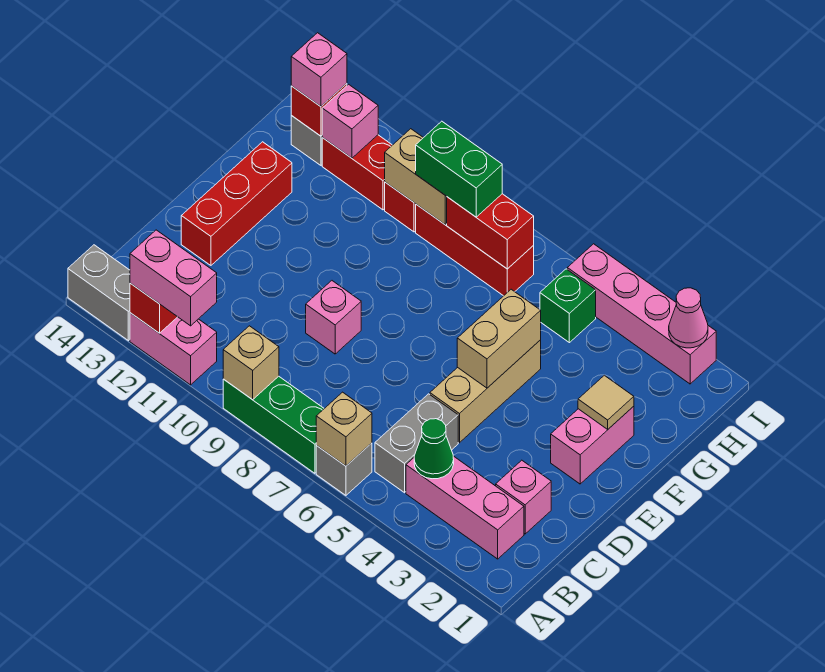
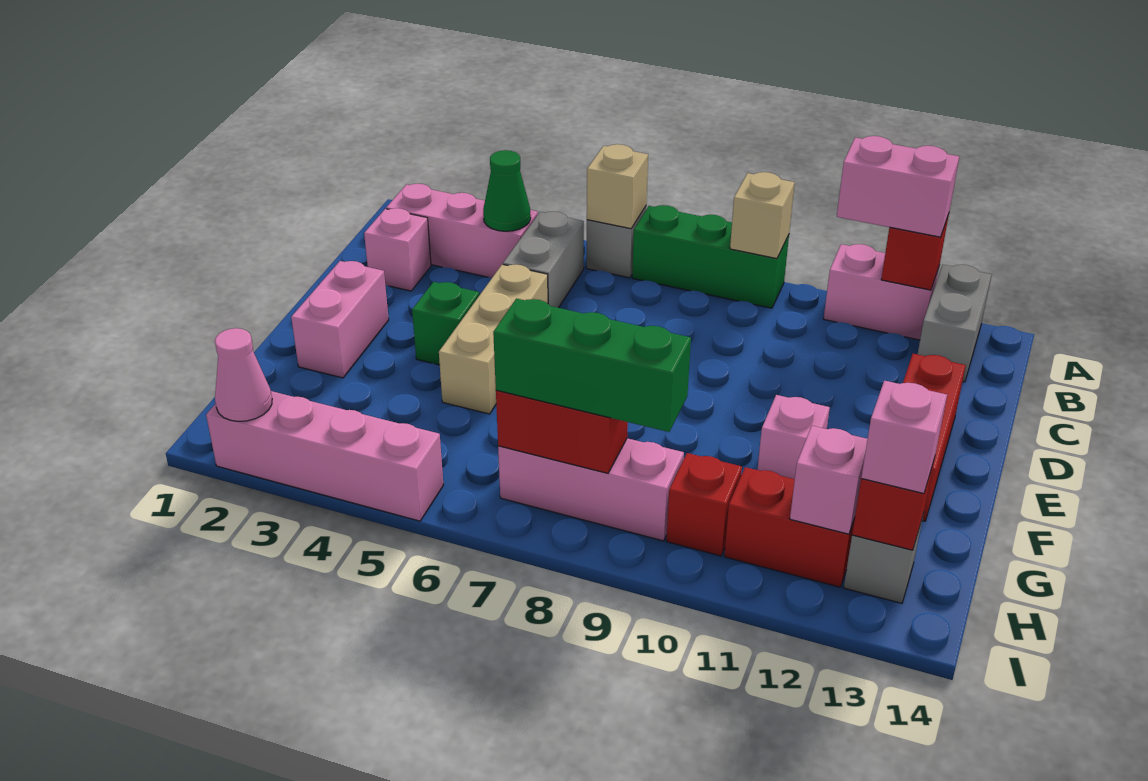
grey 1x2 brick [68,245,130,341] -> grey 1x2 brick turned to [918,265,992,382]
pink 1x1 brick [306,281,361,354] -> pink 1x1 brick moved to [757,395,830,479]
tan 1x2 brick [457,289,541,388] -> none
tan 1x1 tile [578,375,634,429] -> none
green 1x1 brick [540,269,596,343] -> green 1x1 brick moved to [412,282,479,365]
red 1x3 brick [416,204,534,296] -> pink 1x3 brick [498,438,684,541]
green 1x2 brick [416,121,502,217] -> green 1x3 brick [493,299,691,432]
tan 1x2 brick [385,129,447,224] -> none

